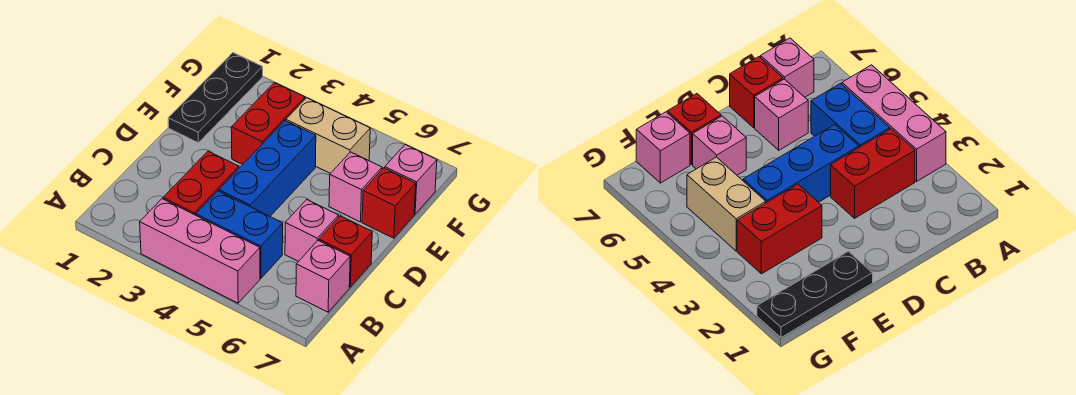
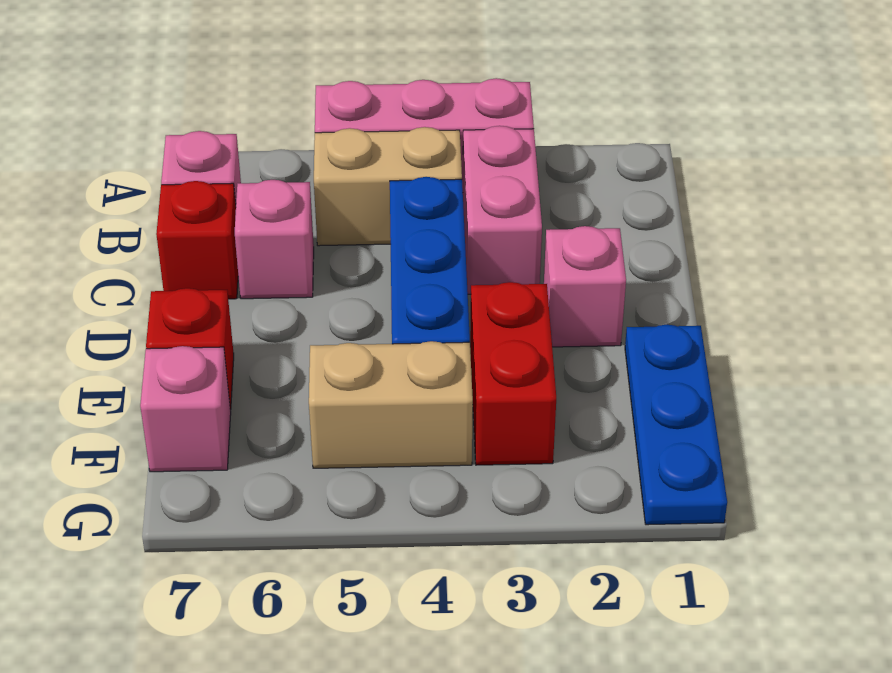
red 1x2 brick [163,151,239,215] -> pink 1x2 brick [463,126,542,294]
blue 1x2 brick [196,191,283,278] -> tan 1x2 brick [314,127,462,246]
black 1x3 plate [168,53,263,143] -> blue 1x3 plate [625,325,727,525]
pink 1x1 brick [329,152,382,222] -> pink 1x1 brick moved to [544,226,626,347]

